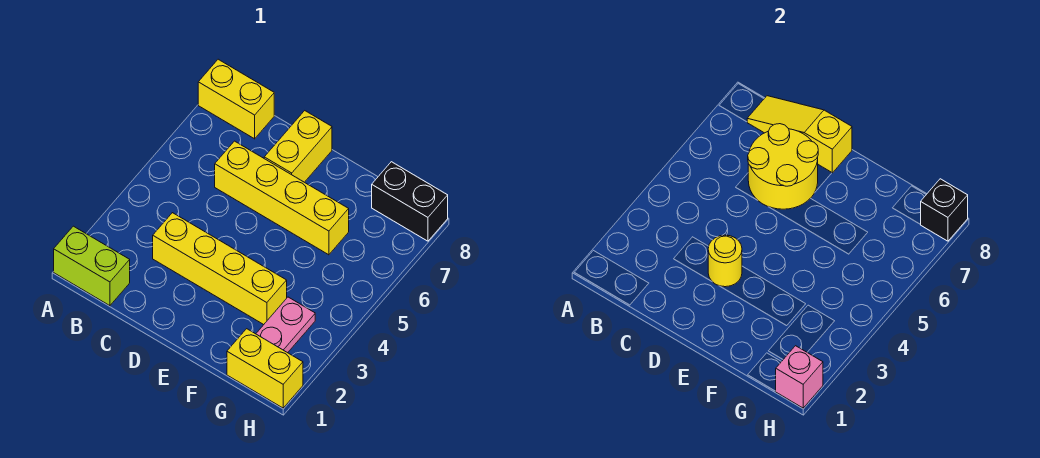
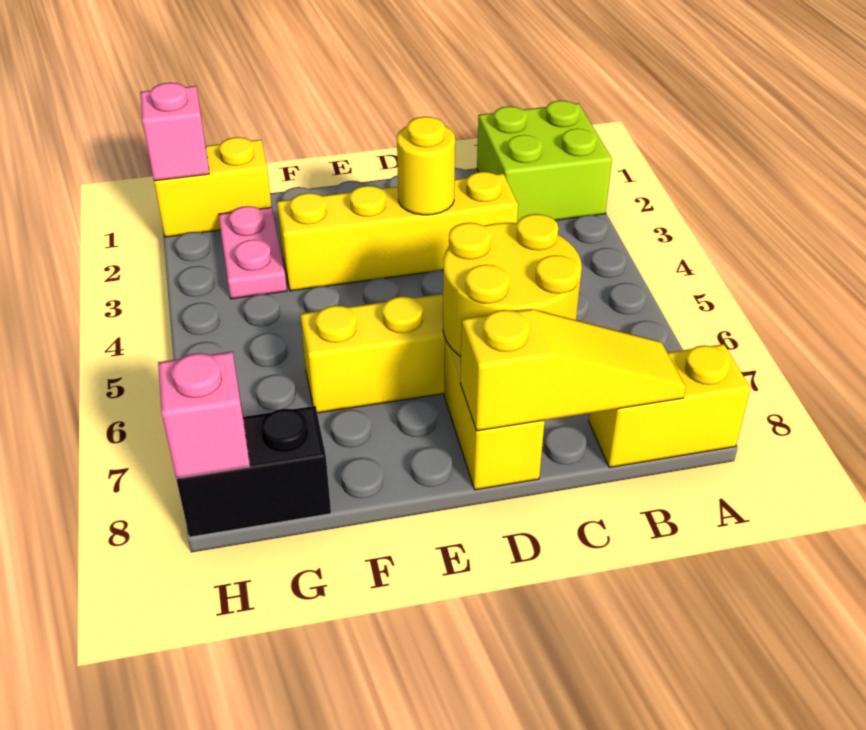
lime 1x2 brick [54,226,130,306] -> lime 2x2 brick [477,101,612,223]
black 1x1 brick [920,179,968,241] -> pink 1x1 brick [158,352,250,478]

